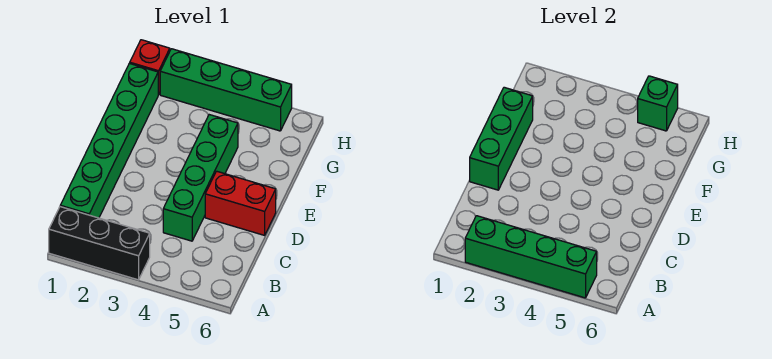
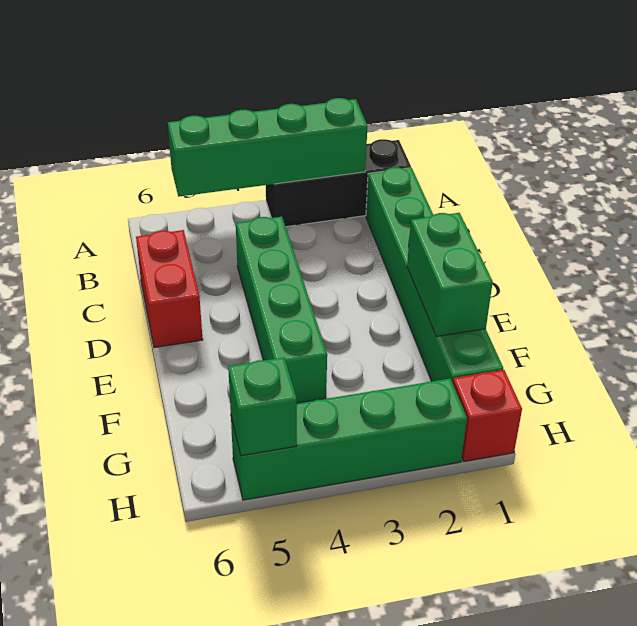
green 1x3 brick [470,87,533,190] -> green 1x2 brick [407,213,493,337]
red 1x2 brick [205,171,276,235] -> red 1x2 brick turned to [136,230,203,348]

